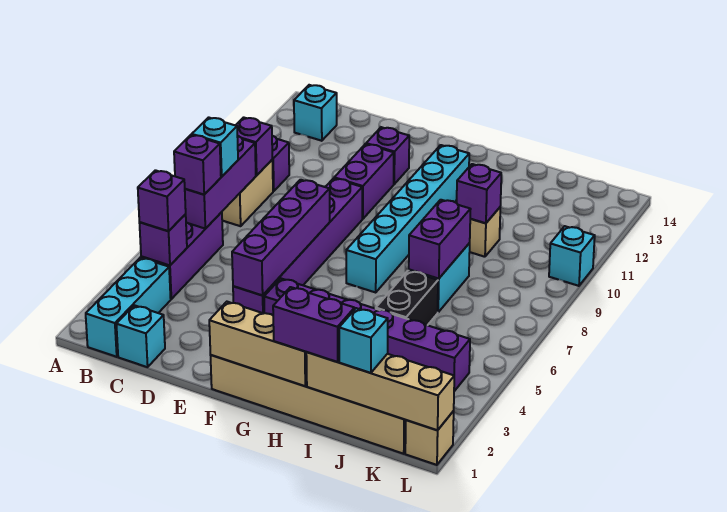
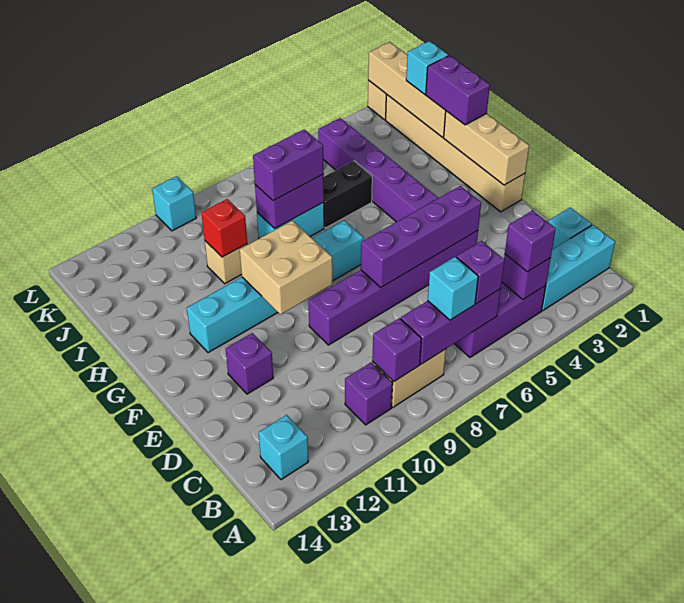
purple 1x2 brick [334,144,394,219] -> purple 1x2 brick moved to [253,129,324,201]
none -> tan 2x2 brick [240,221,333,314]
purple 1x1 brick [457,164,501,223] -> red 1x1 brick [202,199,247,257]

